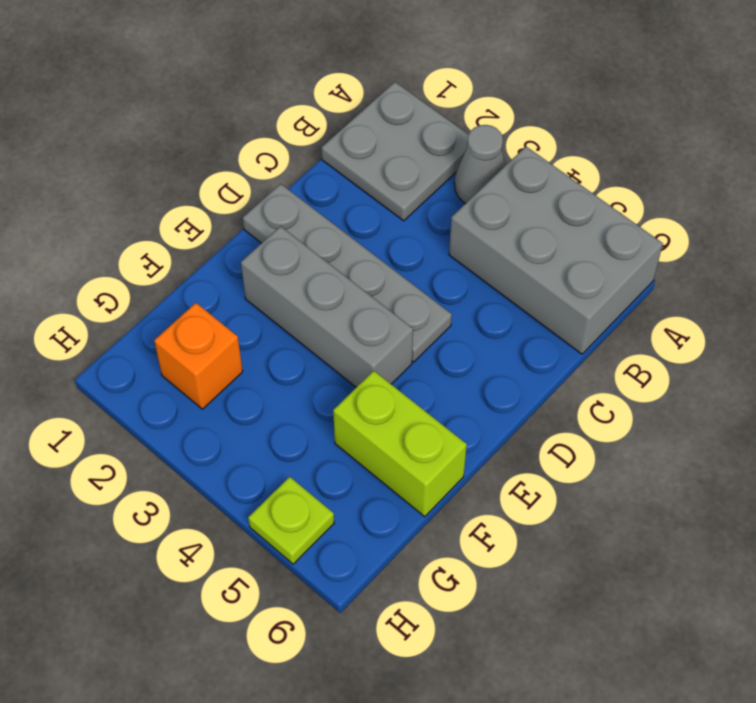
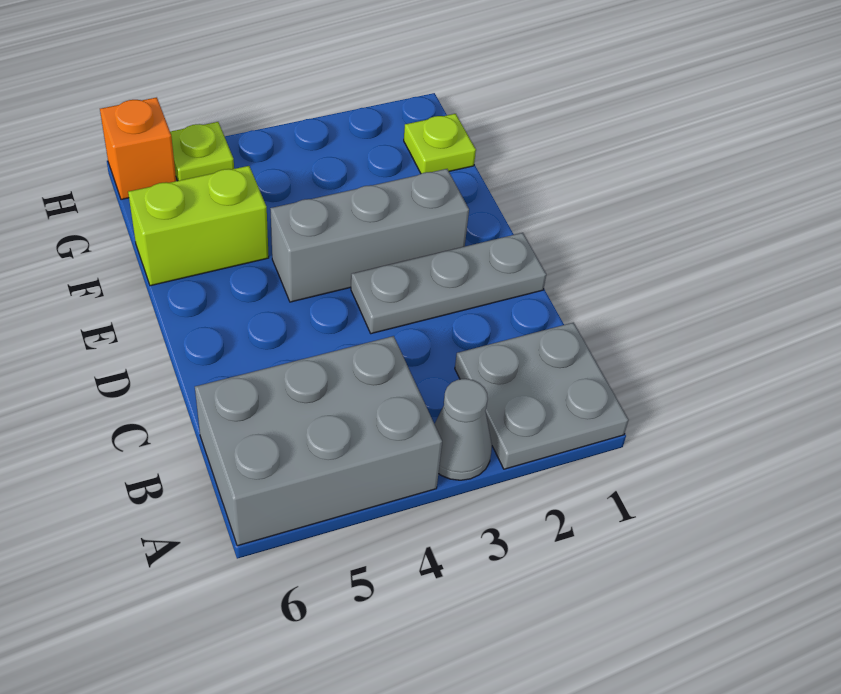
grey 1x4 plate [243,184,452,362] -> grey 1x3 plate [351,233,546,334]
none -> lime 1x1 plate [404,114,476,174]
orange 1x1 brick [154,303,243,409] -> orange 1x1 brick moved to [100,97,176,200]

